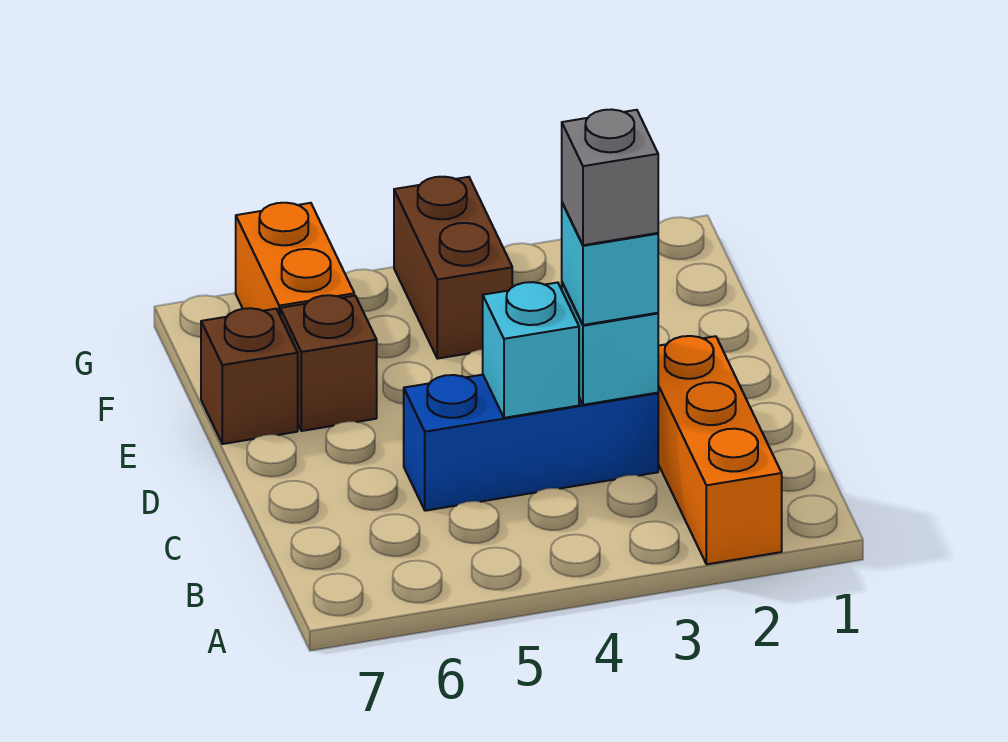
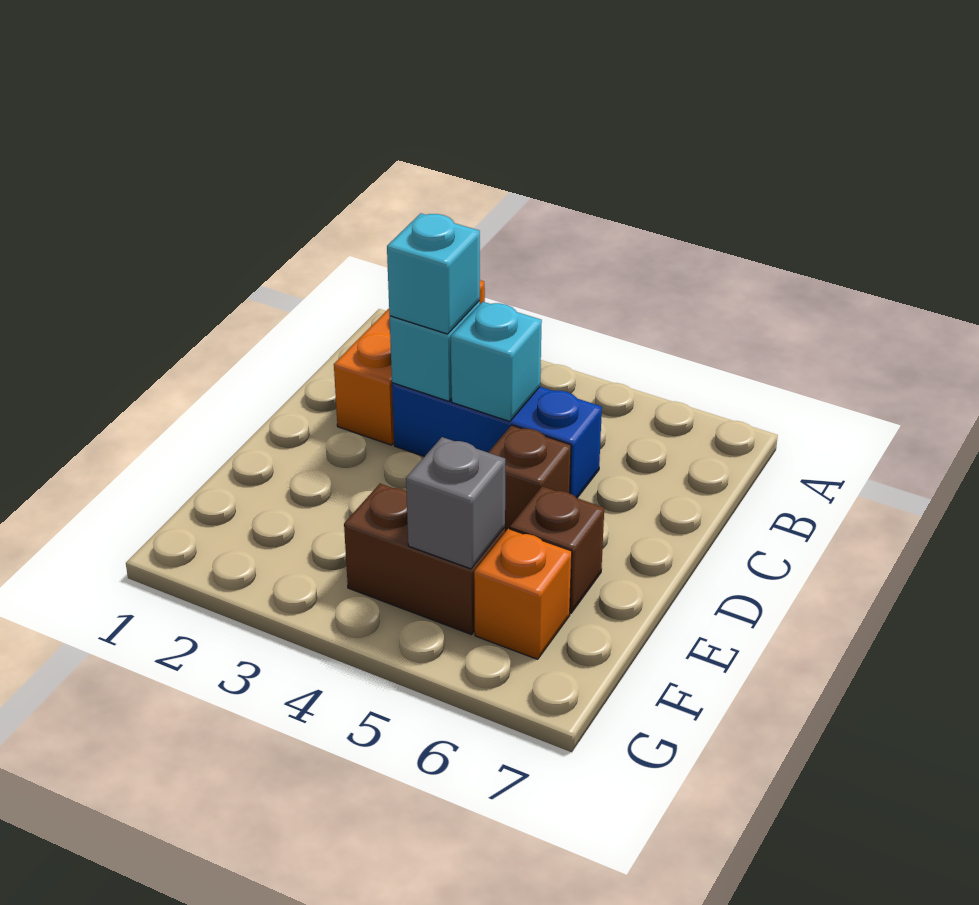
grey 1x1 brick [562,109,658,245] -> grey 1x1 brick moved to [406,437,505,569]
brown 1x1 brick [201,308,298,444] -> brown 1x1 brick moved to [488,425,571,532]
brown 1x2 brick [394,177,512,359] -> brown 1x2 brick turned to [344,484,505,635]
orange 1x2 brick [236,203,354,315] -> orange 1x1 brick [474,529,572,659]

